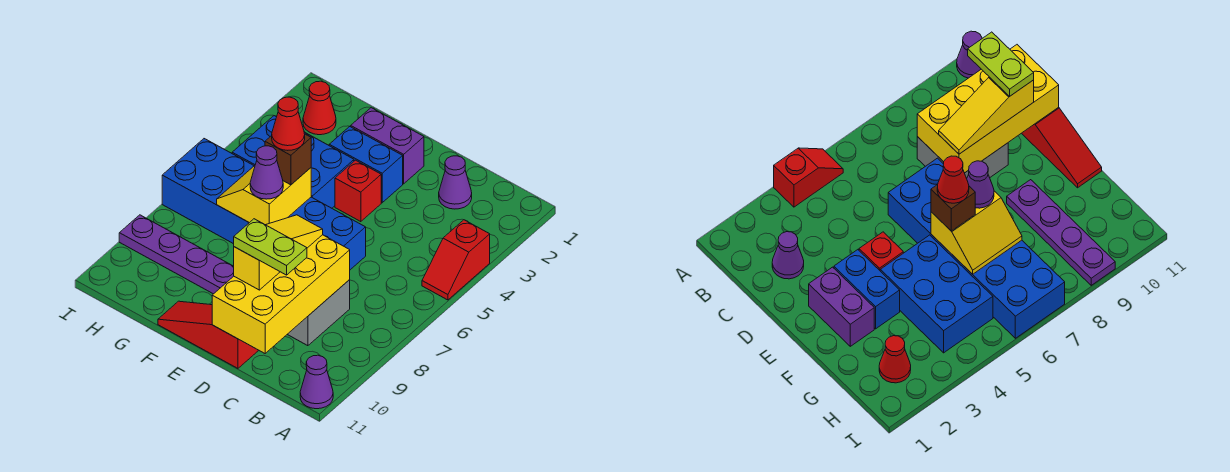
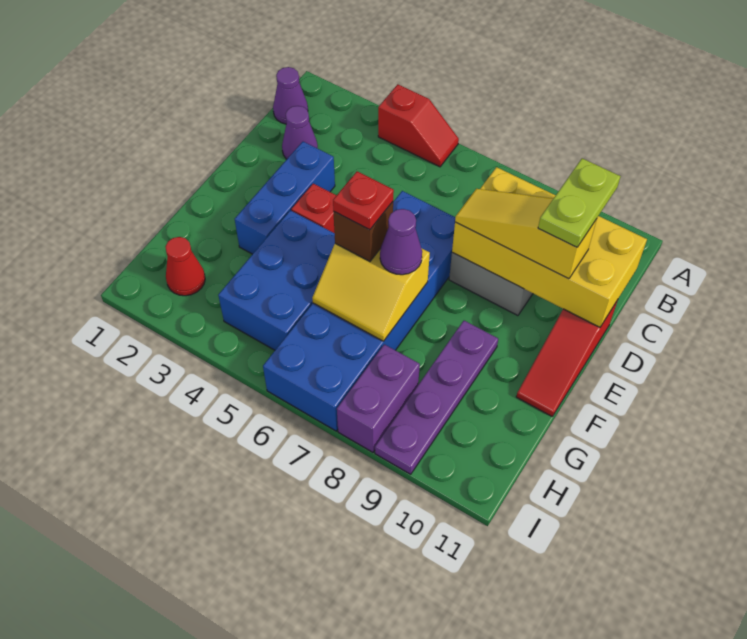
purple 1x1 cone [300,355,333,409] -> purple 1x1 cone moved to [273,67,308,124]
purple 1x2 brick [351,108,424,184] -> purple 1x2 brick moved to [337,344,420,452]
blue 1x2 brick [329,126,403,203] -> blue 1x3 brick [235,142,335,254]
red 1x1 cone [272,97,305,150] -> red 1x1 plate [333,171,394,230]

